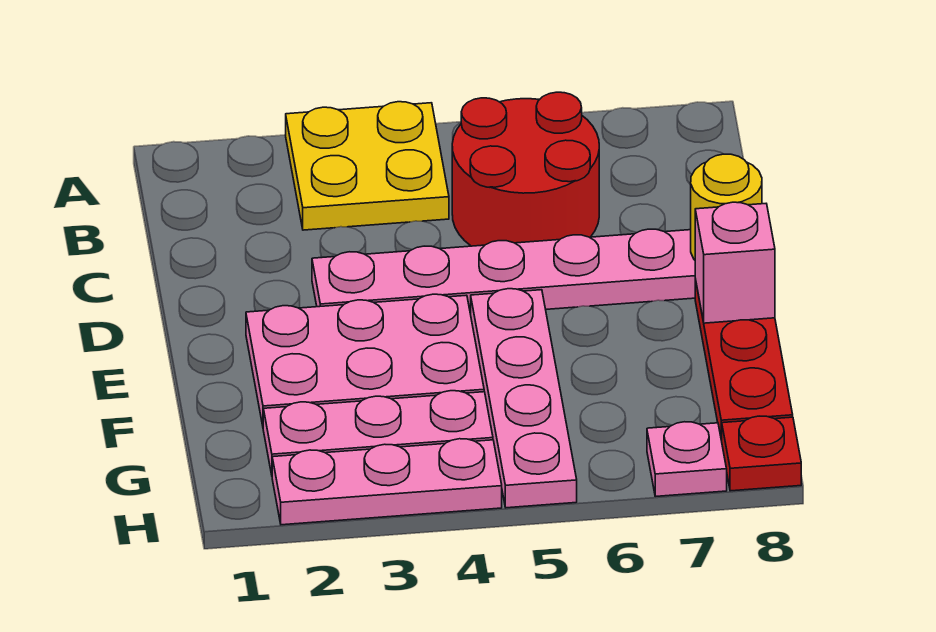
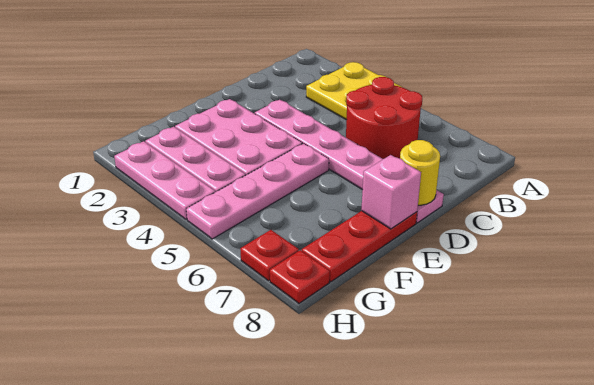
pink 1x1 plate [647,422,727,496] -> red 1x1 plate [240,230,299,281]

